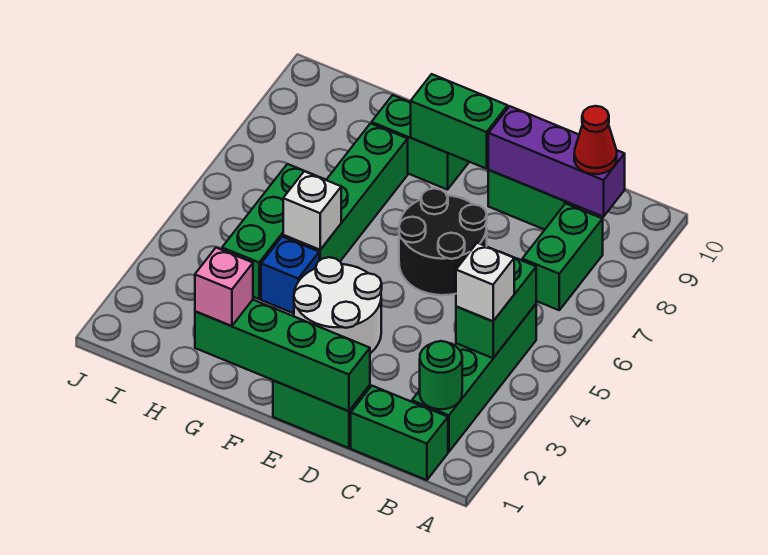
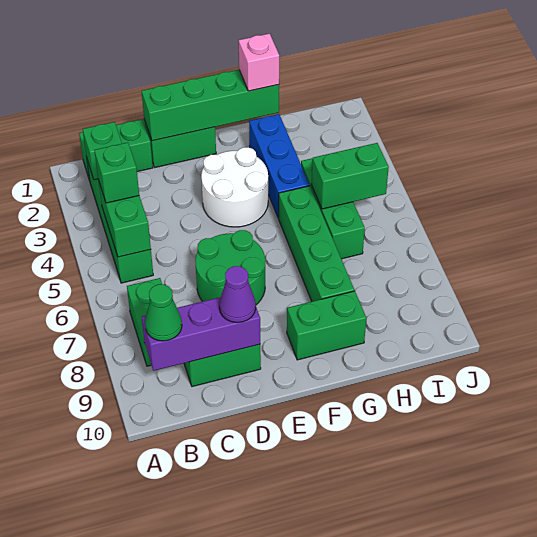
green 1x1 round brick [420,341,462,409] -> green 1x1 brick [83,122,122,180]
white 1x1 brick [456,243,514,321] -> green 1x1 brick [94,142,139,203]
red 1x1 cone [574,106,617,174] -> green 1x1 cone [145,284,182,341]
black 2x2 round brick [399,188,487,295] -> green 2x2 round brick [195,230,265,305]
none -> purple 1x1 cone [219,266,256,323]
green 1x2 brick [411,74,508,169] -> green 1x2 brick moved to [312,143,389,209]
blue 1x1 brick [261,237,319,313] -> blue 1x3 brick [249,114,309,218]
white 1x1 brick [283,171,341,250] -> none

